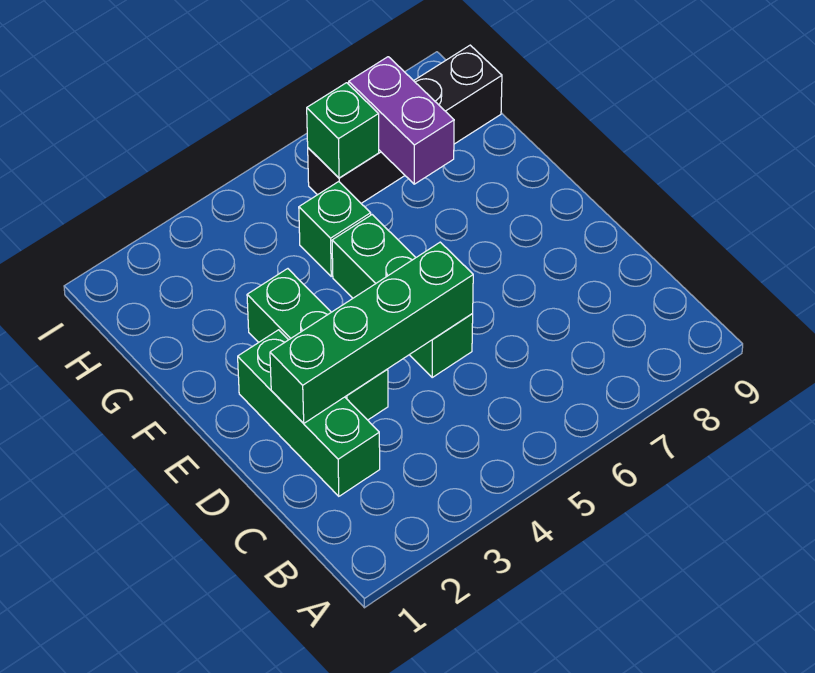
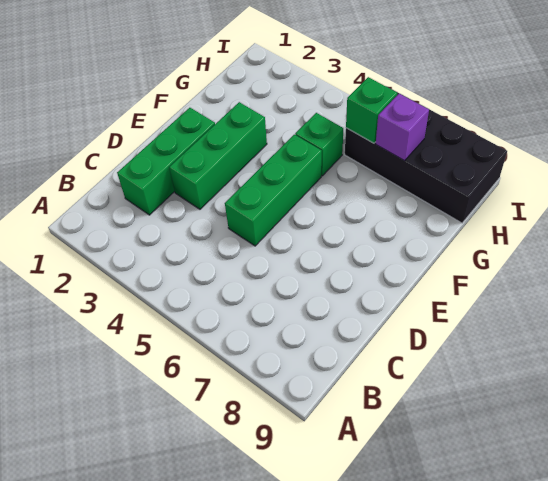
green 1x4 brick [270,242,473,423] -> none
purple 1x2 brick [349,57,454,184] -> purple 1x1 brick [376,94,429,161]
black 1x4 brick [308,45,502,203] -> black 2x4 brick [345,90,507,223]

